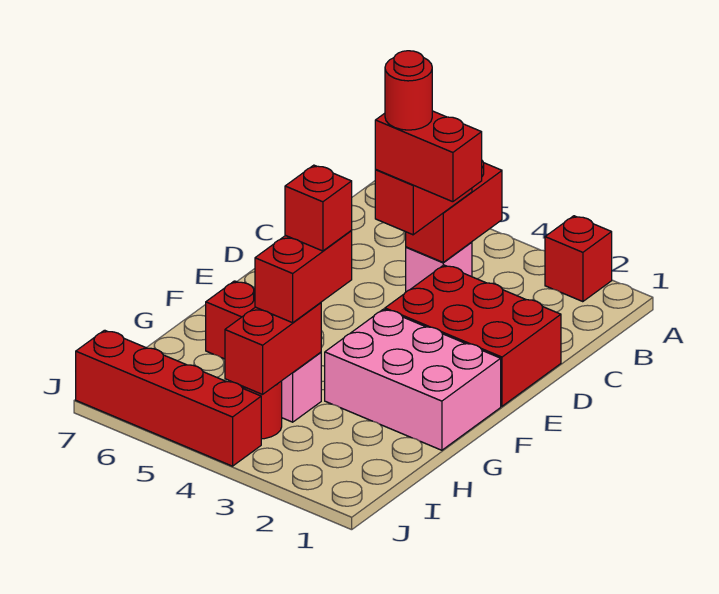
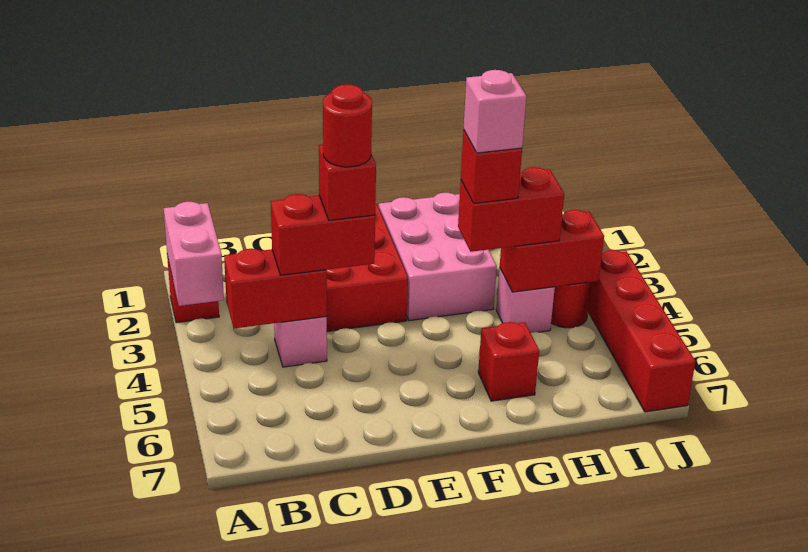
none -> pink 1x2 brick [164,202,224,306]
red 1x2 brick [375,111,482,202] -> red 1x1 brick [319,145,376,220]
none -> pink 1x1 brick [464,70,526,153]

